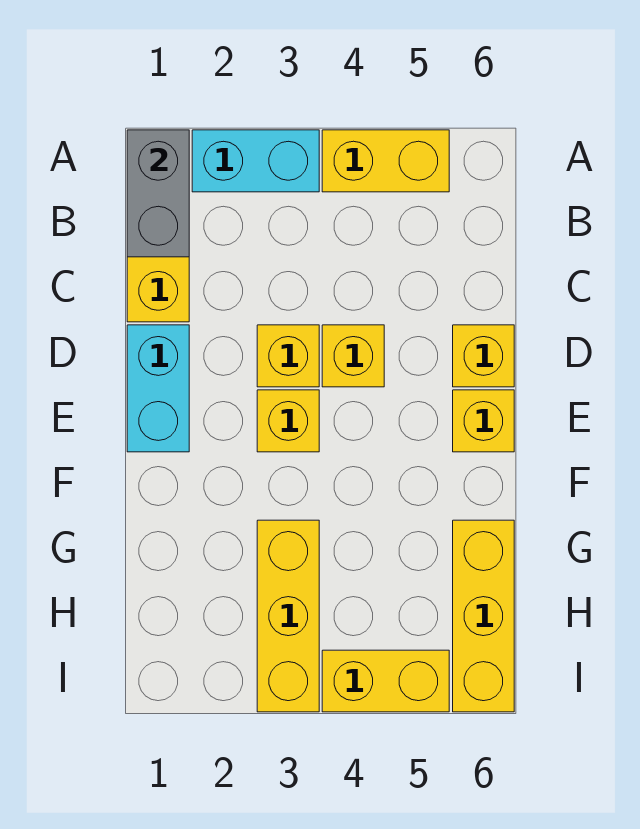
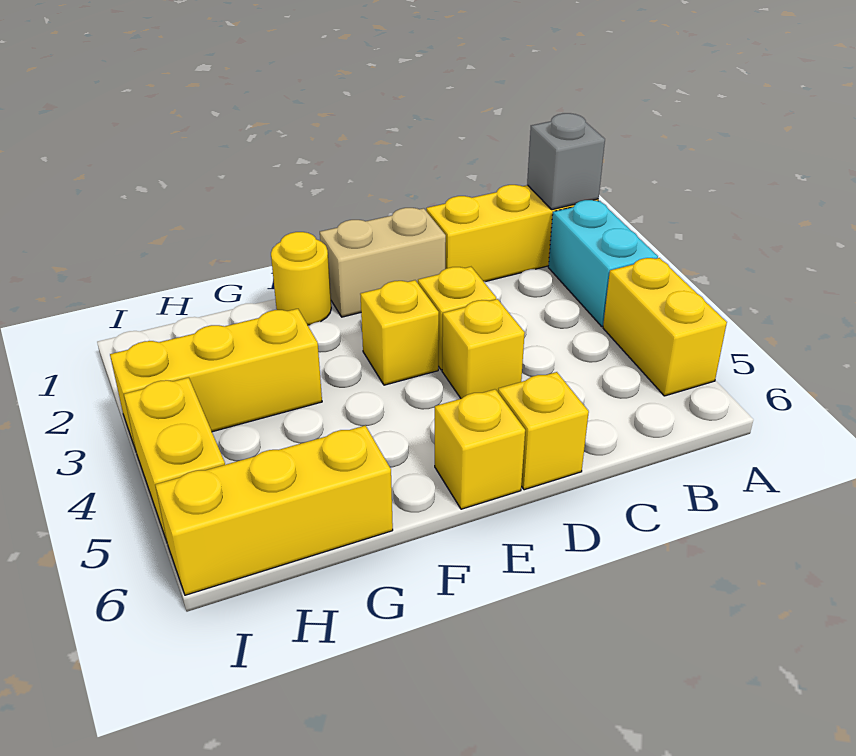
grey 1x2 brick [127,130,189,257] -> grey 1x1 brick [527,113,605,210]
cyan 1x2 brick [127,325,189,452] -> tan 1x2 brick [320,208,446,317]
none -> yellow 1x1 round brick [271,232,331,325]

